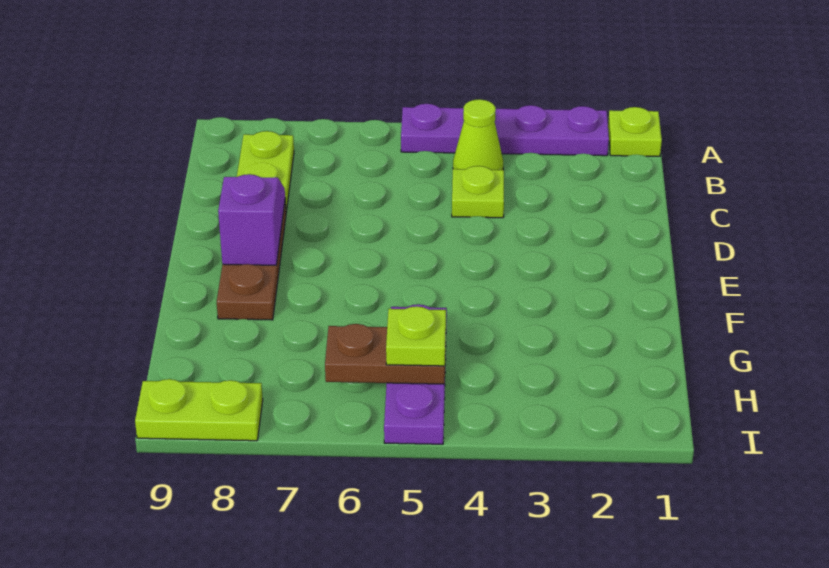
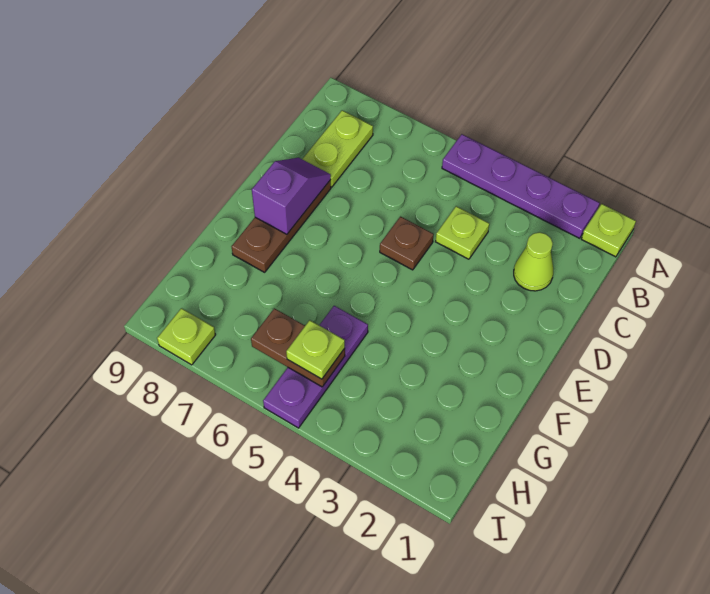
lime 1x1 cone [453,99,503,170] -> lime 1x1 cone moved to [514,232,553,291]
none -> brown 1x1 plate [380,217,434,270]
lime 1x2 plate [135,379,263,441] -> lime 1x1 plate [157,308,216,365]

